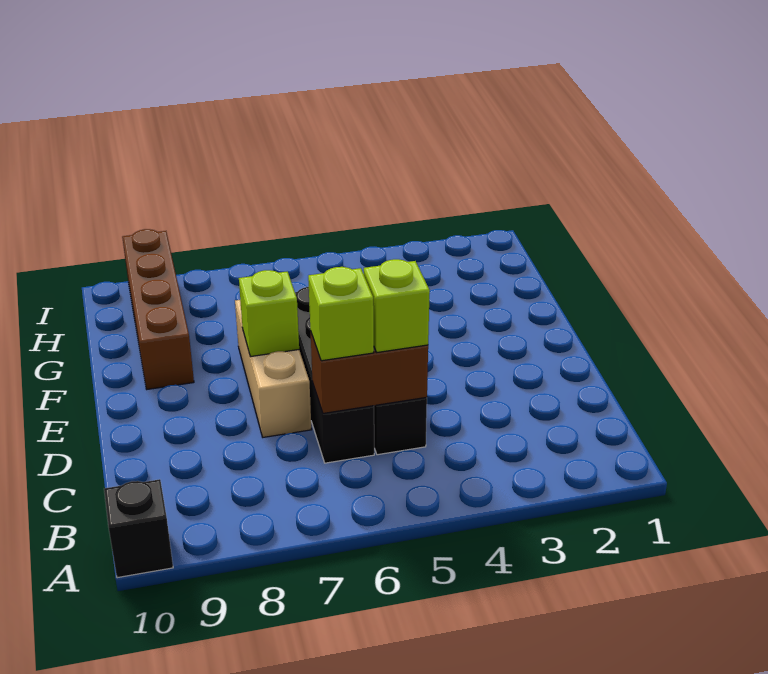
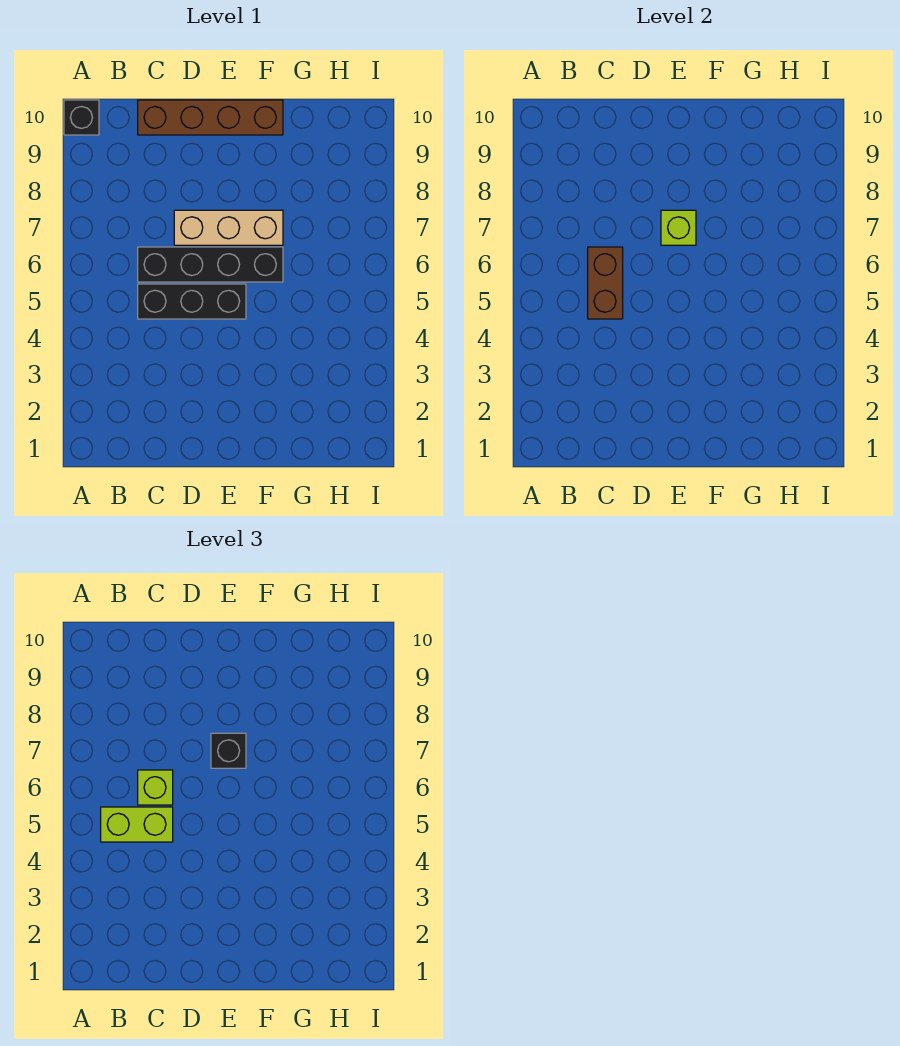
lime 1x1 brick [364,259,430,352] -> lime 1x2 brick [101,807,173,842]
none -> black 1x1 brick [211,733,246,768]
brown 1x4 brick [122,229,194,389] -> brown 1x4 brick moved to [138,100,283,135]

